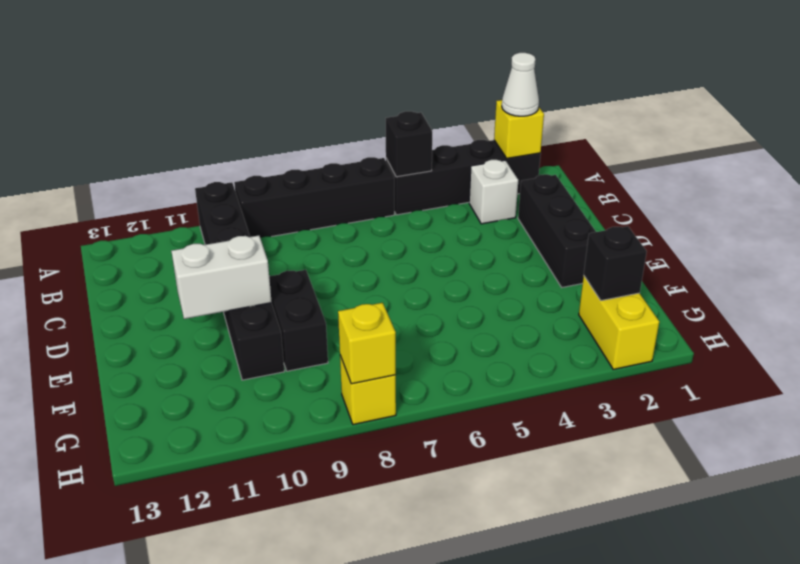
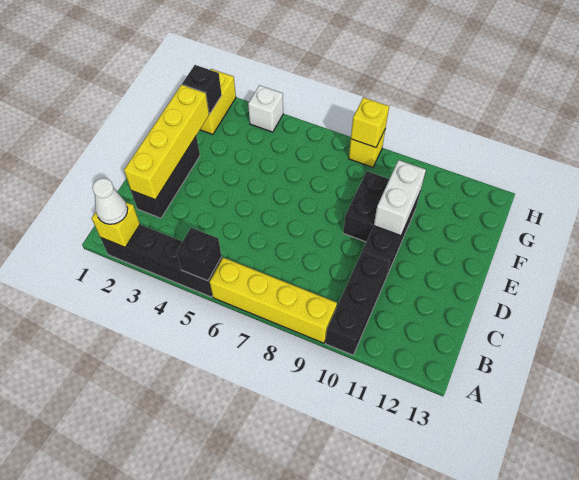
black 1x4 brick [234,157,394,238] -> yellow 1x4 brick [210,258,337,343]
white 1x1 brick [469,160,518,224] -> white 1x1 brick moved to [248,85,283,132]
none -> yellow 1x4 brick [124,85,209,200]
white 1x2 brick [171,235,272,319] -> white 1x2 brick turned to [374,160,426,236]

